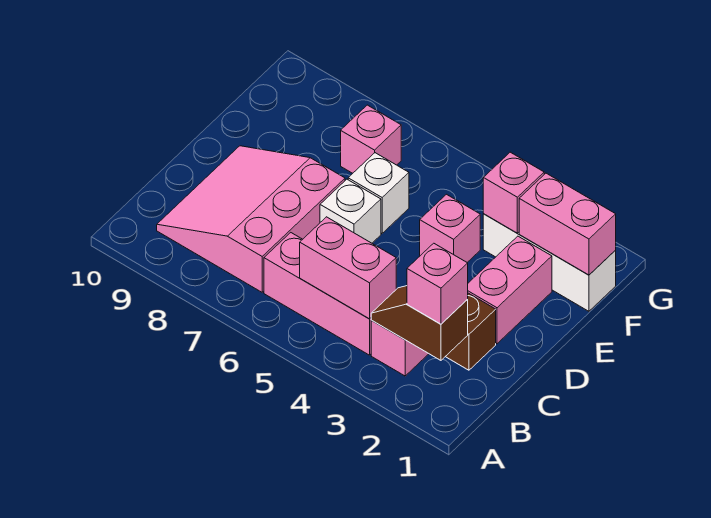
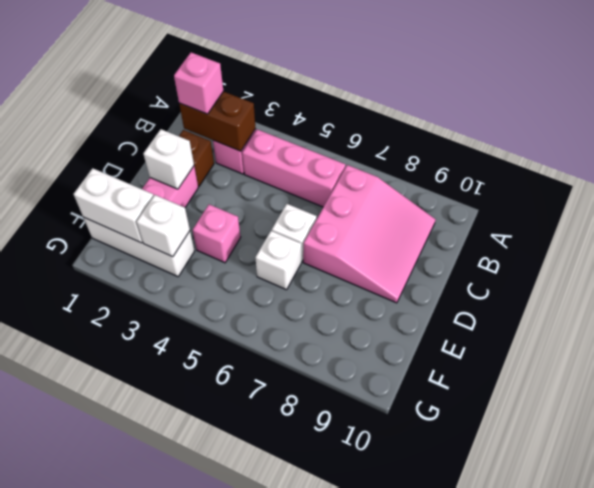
brown 1x2 slope [371,286,468,360] -> brown 1x2 brick [179,91,256,151]
pink 1x2 brick [300,217,396,319] -> none
none -> white 1x1 brick [143,129,194,189]
pink 1x2 brick [519,173,616,275] -> white 1x2 brick [74,168,154,243]
pink 1x1 brick [483,152,544,233] -> white 1x1 brick [137,195,190,257]
pink 1x1 brick [341,105,401,173] -> none

